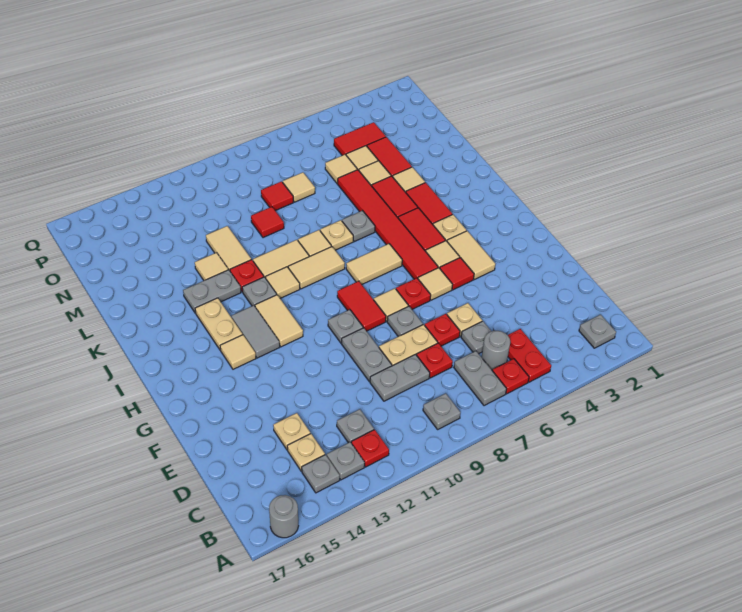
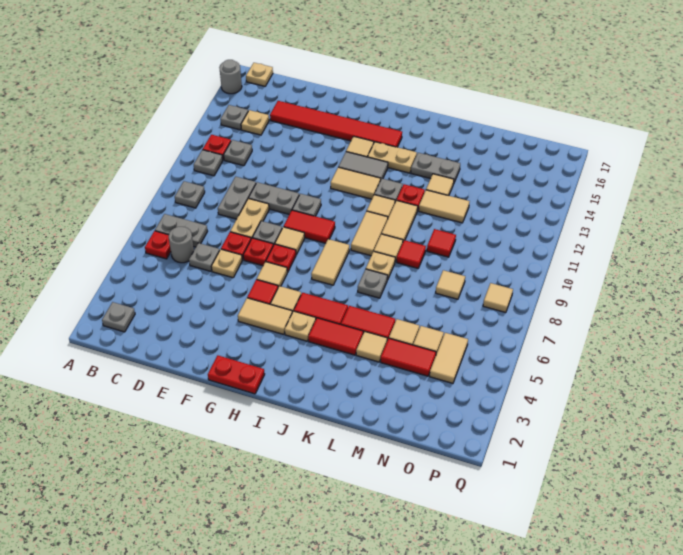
red 1x2 plate [508,329,551,382] -> red 1x2 plate moved to [208,355,265,394]
grey 1x1 plate [327,442,365,480] -> grey 1x1 plate moved to [194,150,223,176]
red 1x1 plate [417,343,453,378] -> red 1x1 plate moved to [243,238,273,266]
tan 1x1 plate [273,413,310,450] -> tan 1x1 plate moved to [246,63,273,86]
red 1x6 tile [338,170,438,279] -> red 1x6 tile moved to [270,101,402,147]
grey 1x2 plate [183,270,241,313] -> grey 1x2 plate turned to [411,153,460,182]
tan 1x1 tile [325,155,357,184] -> tan 1x1 tile moved to [483,283,513,313]
red 1x1 tile [261,182,293,211] -> red 1x1 tile moved to [397,240,426,268]
red 1x2 tile [334,122,386,155] -> tan 1x2 tile [430,333,468,383]

